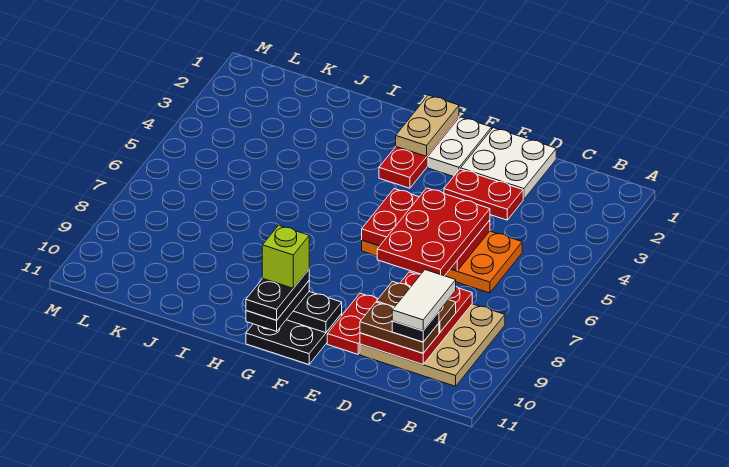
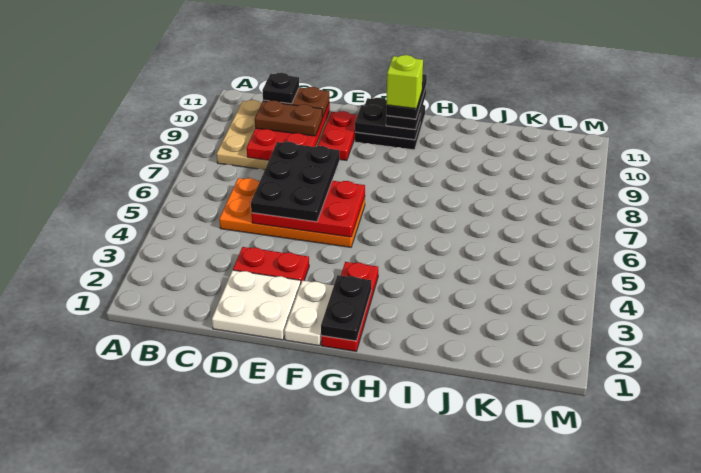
white 1x2 tile [392,270,456,331] -> none
red 2x3 plate [377,188,490,276] -> black 2x3 plate [251,142,340,222]
tan 1x2 plate [396,95,459,156] -> black 1x2 plate [321,275,371,341]

